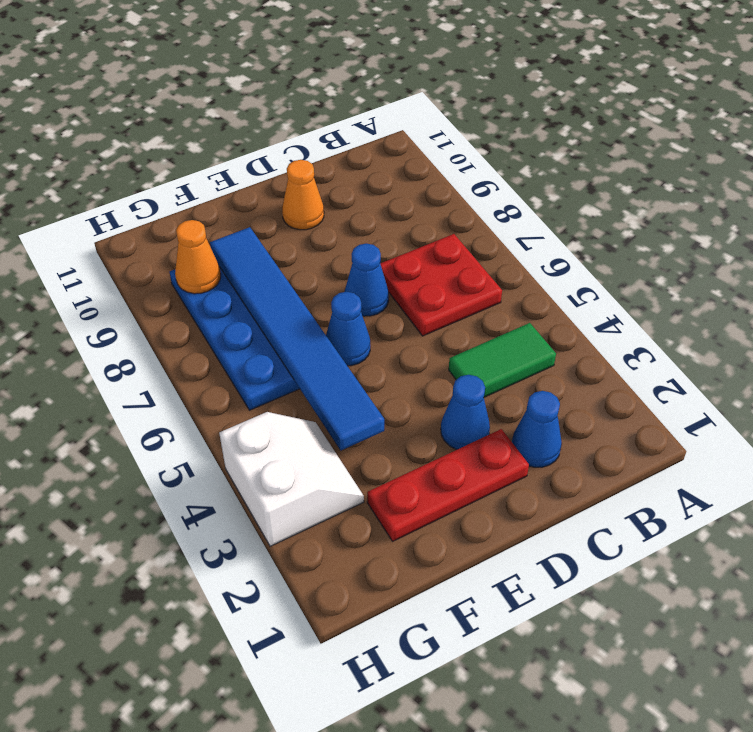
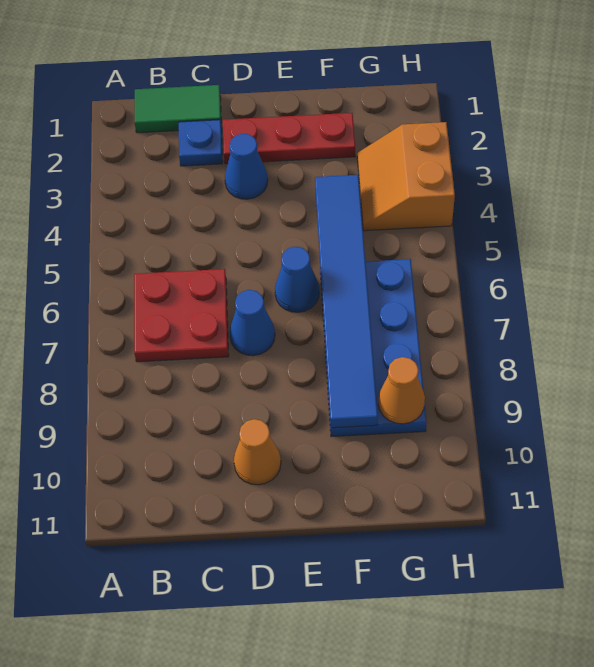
green 1x2 tile [449,323,556,397] -> green 1x2 tile moved to [135,85,221,133]
blue 1x1 cone [512,391,562,467] -> blue 1x1 plate [179,120,223,166]
white 2x2 slope [219,412,364,546] -> orange 2x2 slope [357,122,455,231]

